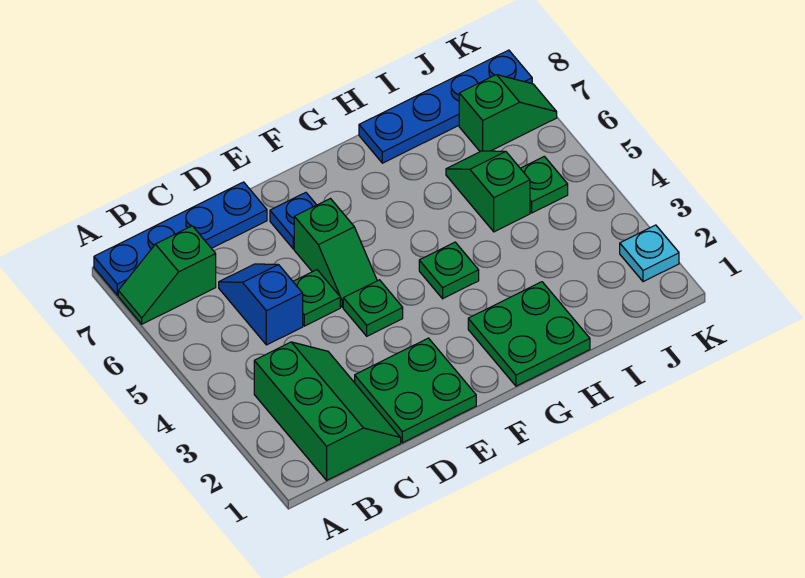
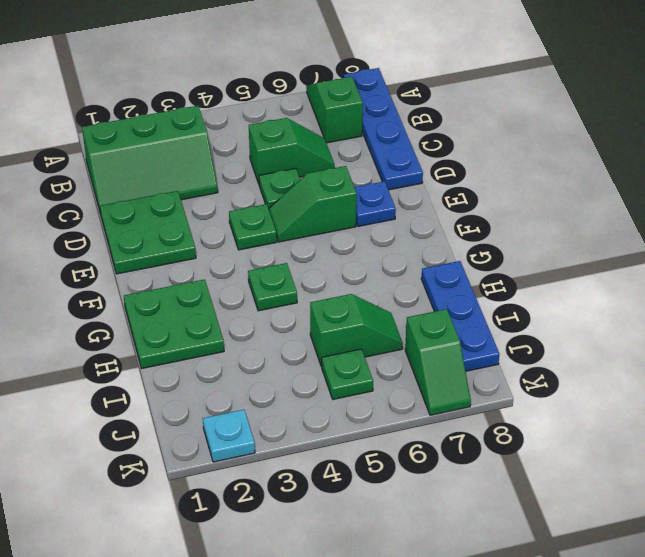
blue 1x2 slope [219,264,303,345] -> green 1x2 slope [249,118,335,184]
blue 1x4 plate [359,50,532,163] -> blue 1x3 plate [421,261,500,371]

